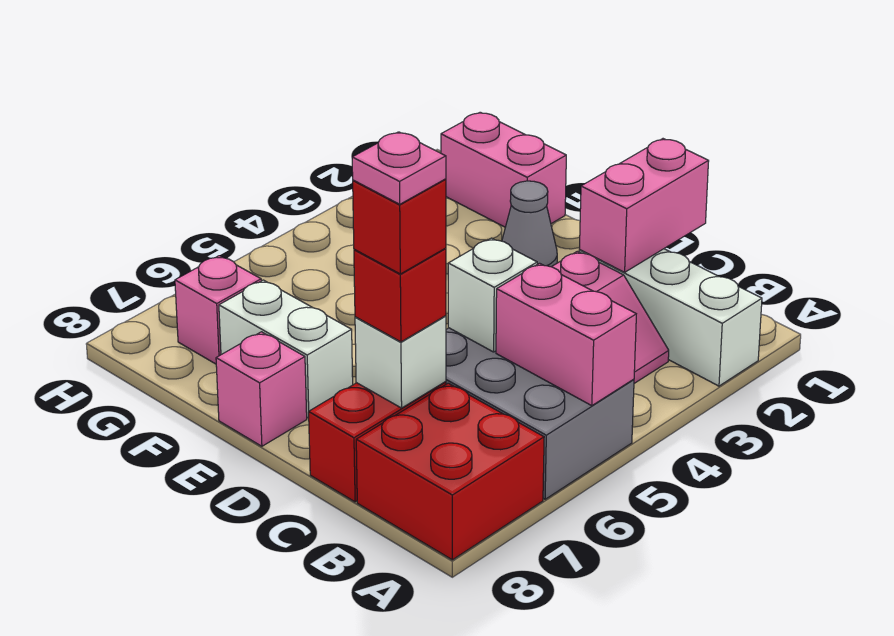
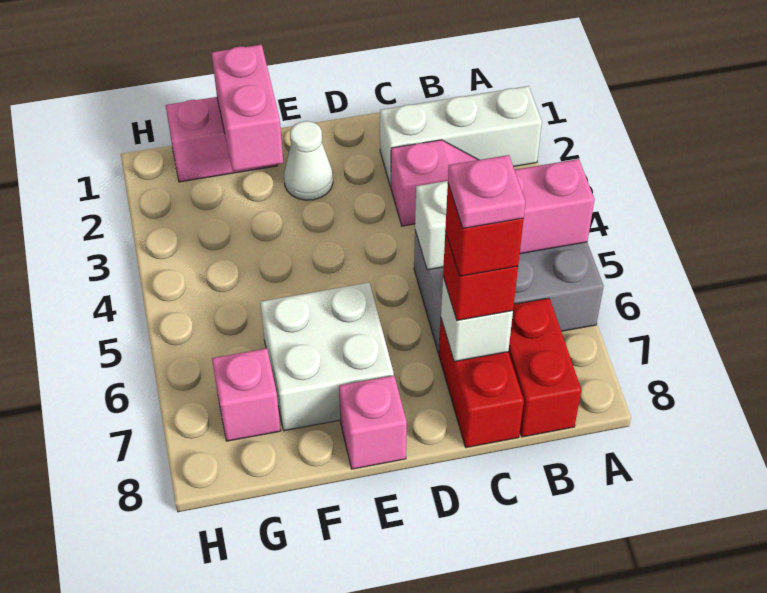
red 2x2 brick [356,383,544,560] -> red 1x2 brick [508,298,581,437]
pink 1x2 brick [580,139,709,272] -> pink 1x2 brick moved to [212,45,283,171]
grey 1x1 cone [502,181,557,267] -> white 1x1 cone [284,121,333,200]
white 1x2 brick [219,280,353,418] -> white 2x2 brick [260,283,394,431]

